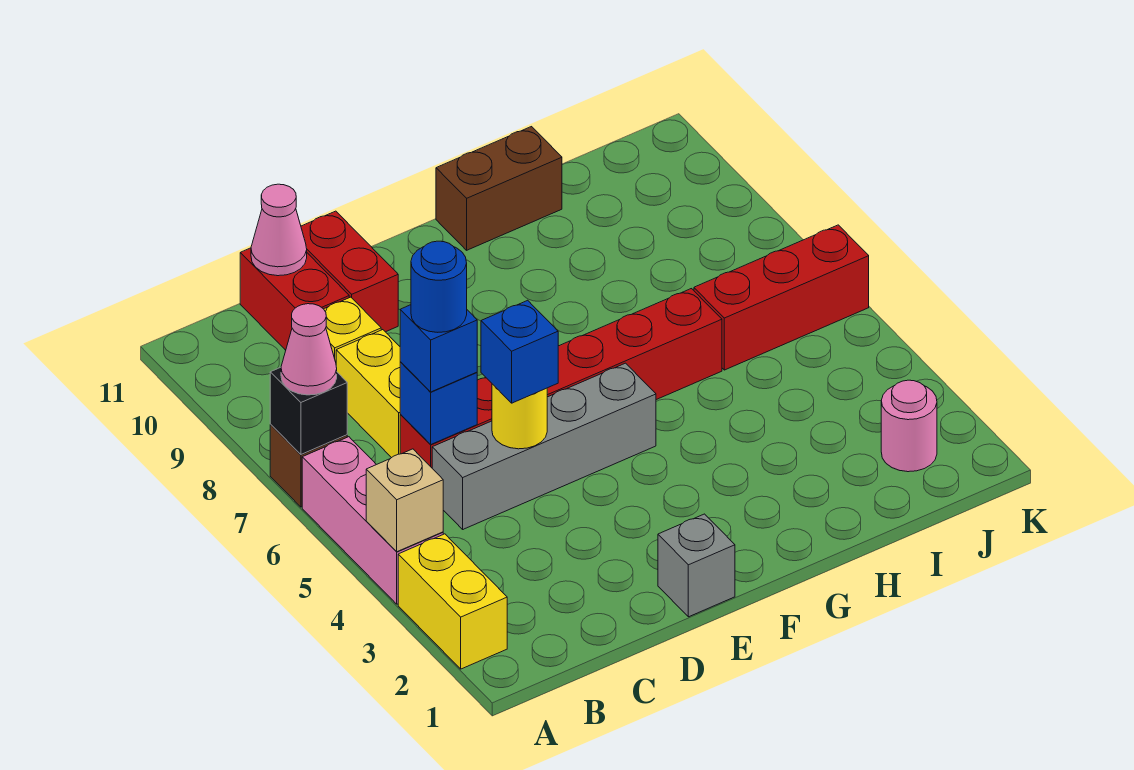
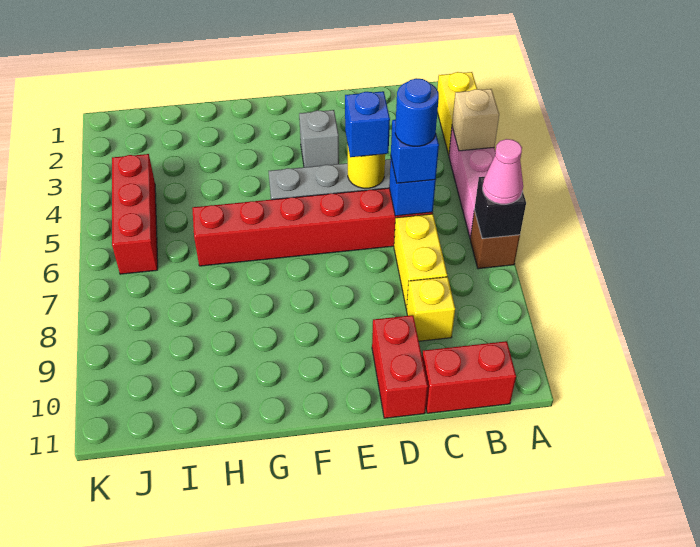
red 1x2 brick [240,248,349,350] -> red 1x2 brick turned to [422,341,516,413]
pink 1x1 cone [251,184,307,276] -> none
grey 1x1 brick [658,514,735,617] -> grey 1x1 brick moved to [299,110,339,167]
brown 1x2 brick [436,127,562,250] -> none
red 1x3 brick [694,225,869,370] -> red 1x3 brick turned to [112,154,158,274]
pink 1x1 round brick [881,380,937,472] -> none

